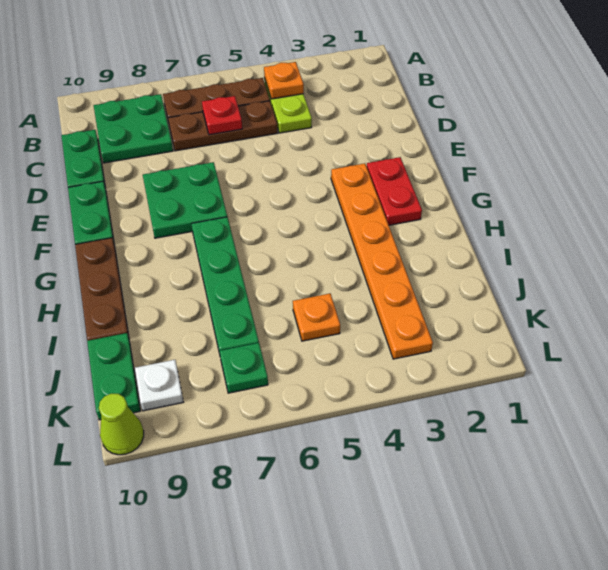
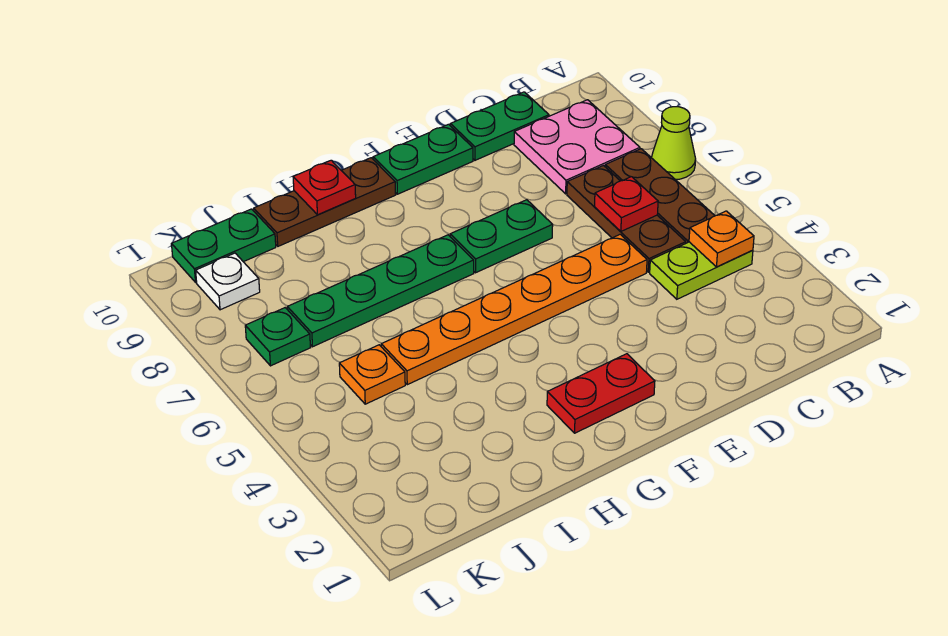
green 2x2 plate [94,94,173,163] -> pink 2x2 plate [514,100,640,194]
green 2x2 plate [143,162,227,238] -> green 1x2 plate [450,200,553,273]
orange 1x6 plate [331,163,433,359] -> orange 1x6 plate moved to [381,234,647,385]
none -> red 1x1 plate [293,160,356,215]
lime 1x1 cone [99,394,144,455] -> lime 1x1 cone moved to [652,107,696,180]

